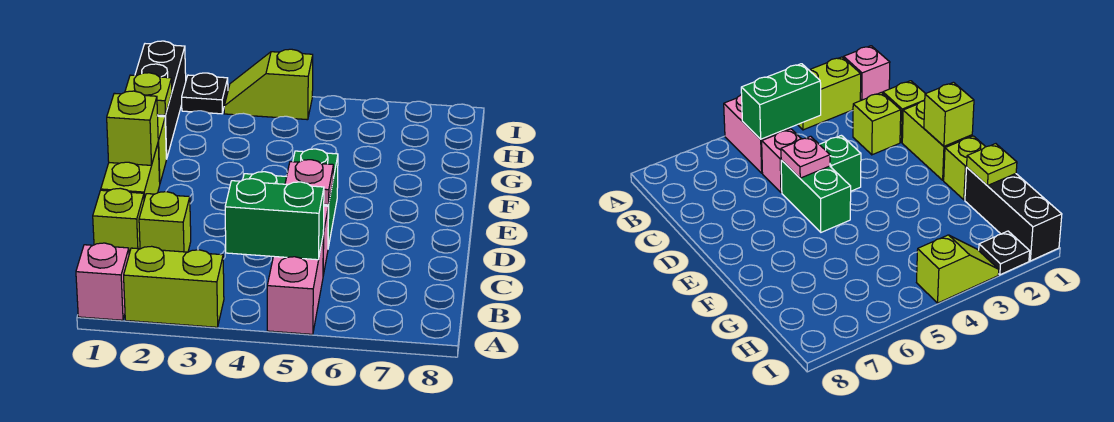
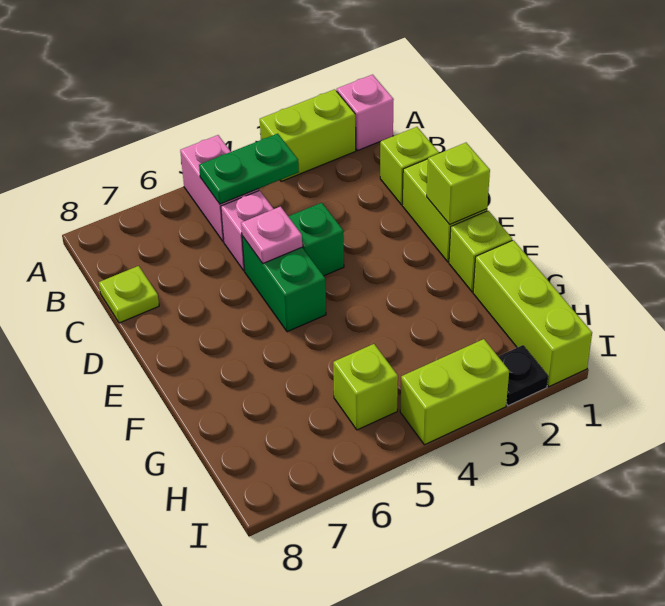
green 1x2 brick [225,179,324,260] -> green 1x2 plate [199,134,299,204]
lime 1x1 brick [139,192,191,252] -> lime 1x1 brick moved to [333,344,398,430]
black 1x3 brick [135,41,186,159] -> lime 1x3 brick [473,240,592,387]
lime 1x1 plate [125,73,172,115] -> lime 1x1 plate moved to [99,266,159,323]
lime 1x2 slope [224,49,313,120] -> lime 1x2 brick [400,339,509,445]

